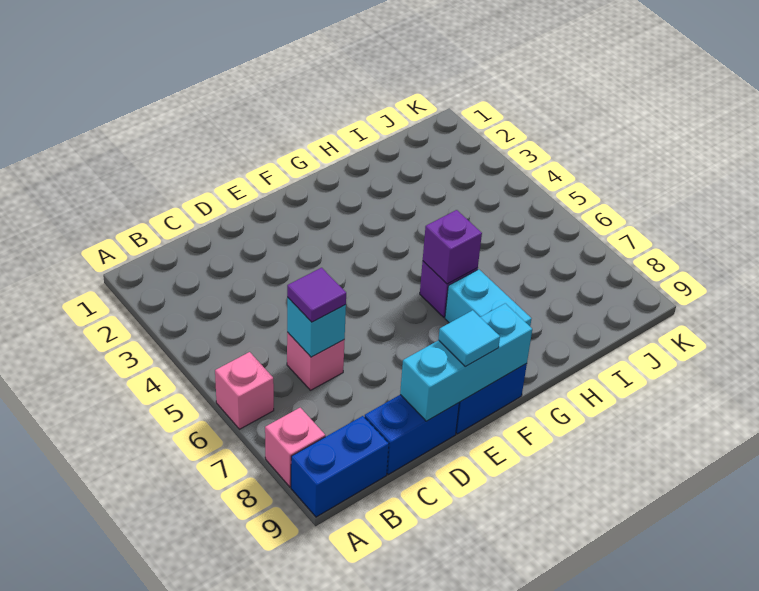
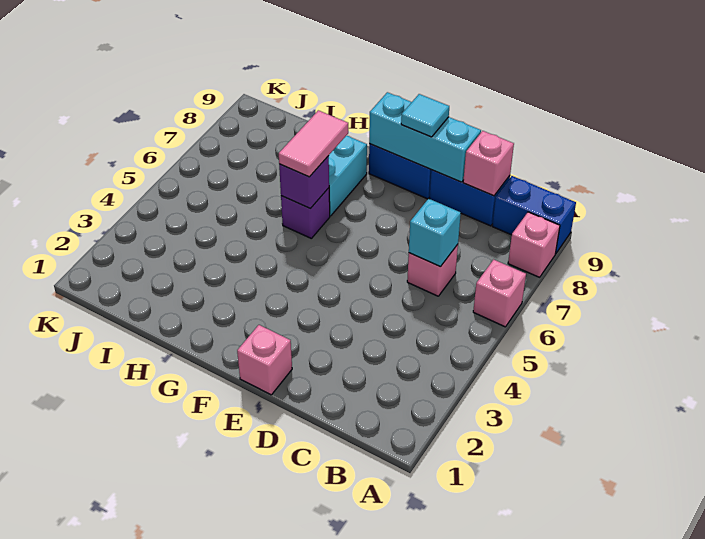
purple 1x1 tile [287,268,346,322] -> none
none -> pink 1x1 brick [463,131,514,196]
none -> pink 1x1 brick [237,325,292,395]
none -> pink 1x2 tile [279,110,348,177]

